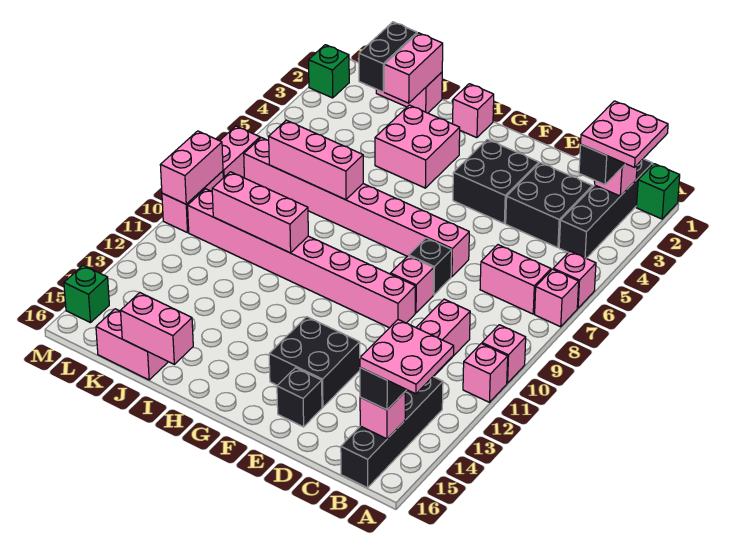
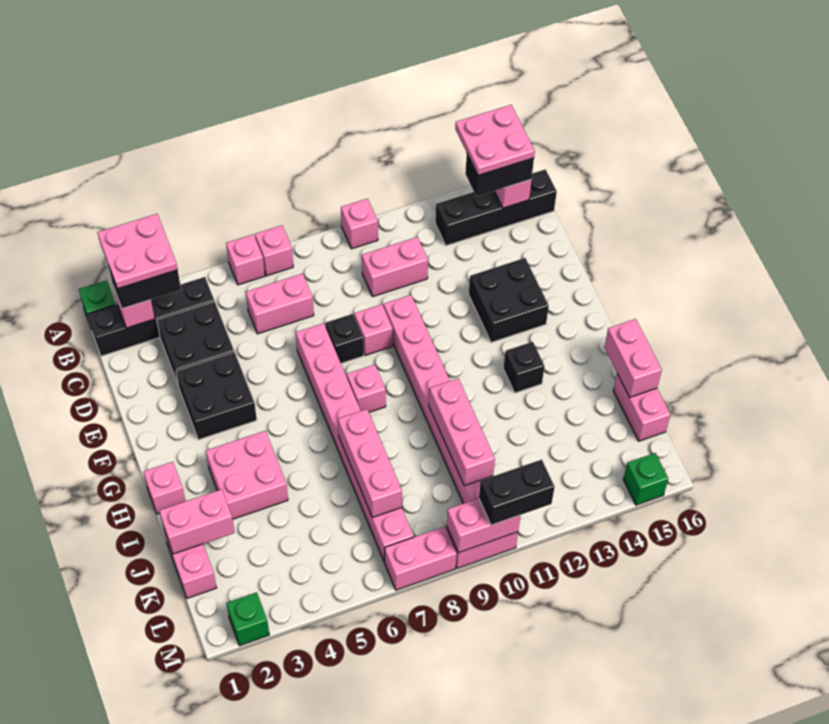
pink 1x1 brick [463,344,508,402] -> pink 1x1 brick moved to [347,365,386,412]
pink 1x2 brick [480,245,551,314] -> pink 1x2 brick turned to [246,274,314,334]
black 1x1 brick [277,368,322,427] -> black 1x1 brick moved to [503,342,545,393]
black 1x2 brick [359,22,417,92] -> black 1x2 brick moved to [479,460,555,525]

